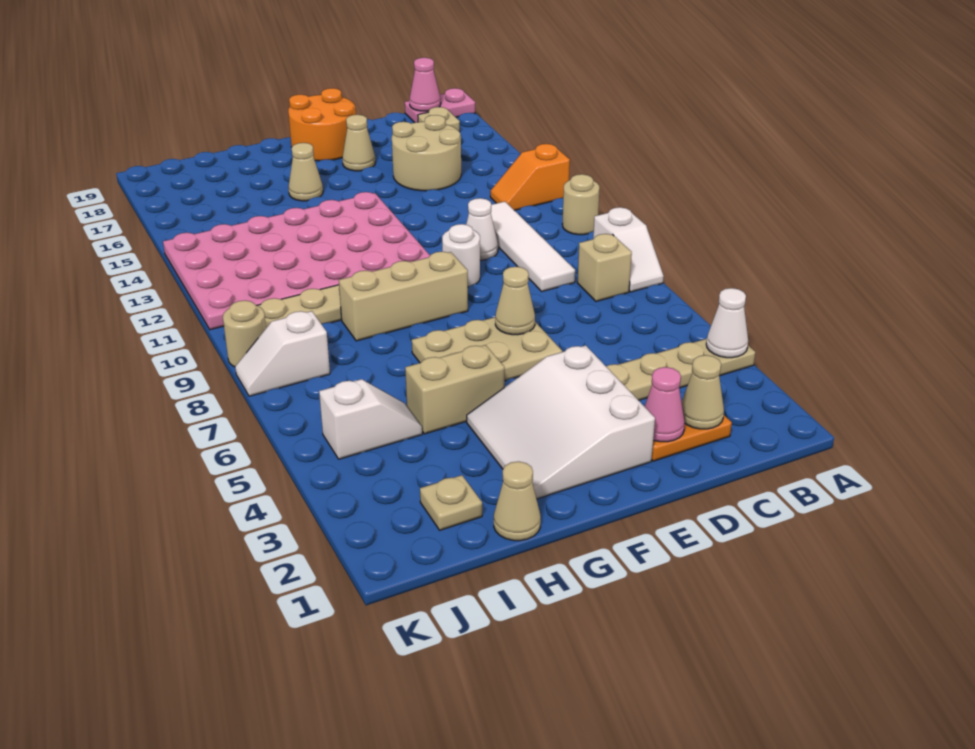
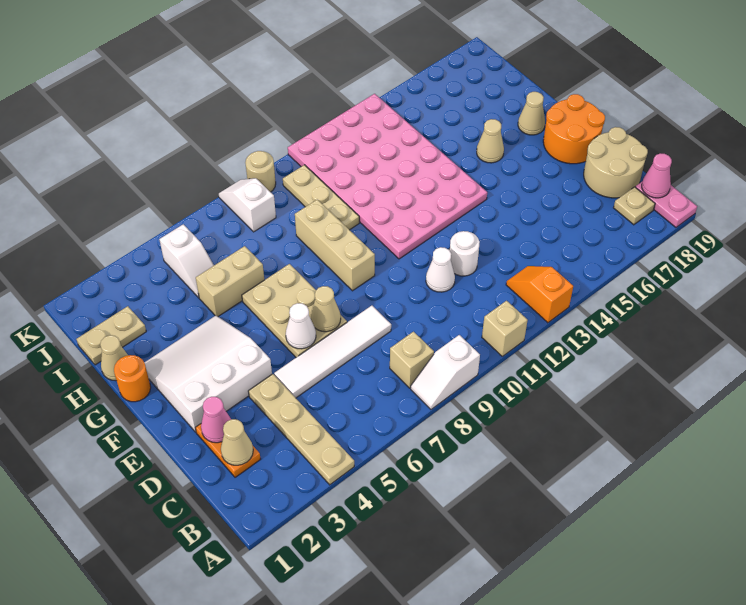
white 1x1 cone [706,288,748,358] -> white 1x1 cone moved to [286,303,316,349]
tan 1x1 round brick [562,174,599,235] -> tan 1x1 brick [482,301,528,356]
white 1x4 tile [491,202,575,291] -> white 1x4 tile moved to [274,306,391,398]
tan 2x2 round brick [392,115,461,191] -> tan 2x2 round brick moved to [584,127,648,198]
white 1x1 round brick [442,224,480,287] -> white 1x1 round brick moved to [450,231,480,276]
tan 1x1 cone [342,115,375,171] -> tan 1x1 cone moved to [518,92,545,135]
none -> orange 1x1 round brick [114,355,151,402]
tan 1x2 brick [405,345,505,434] -> tan 1x2 brick turned to [196,246,264,316]
tan 1x1 plate [420,475,482,530] -> tan 1x2 plate [77,306,146,365]

